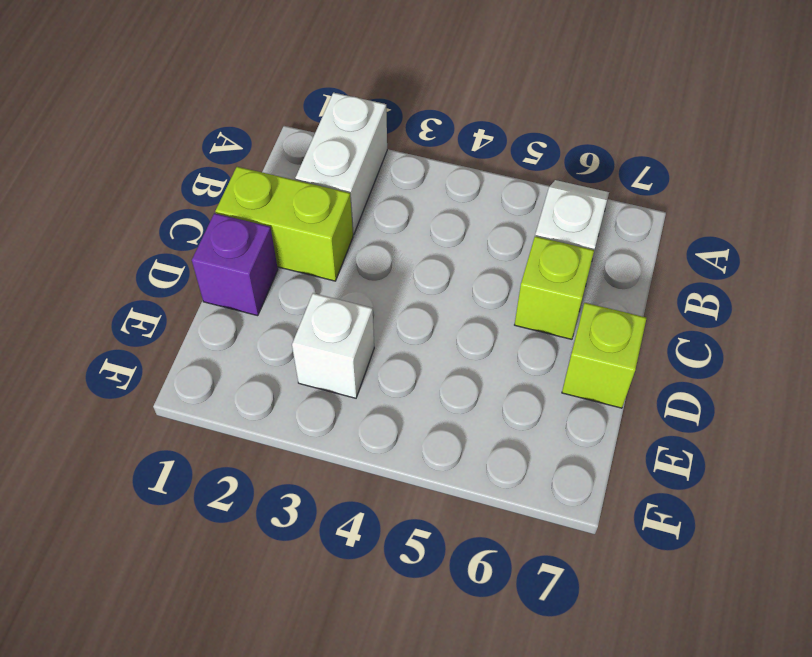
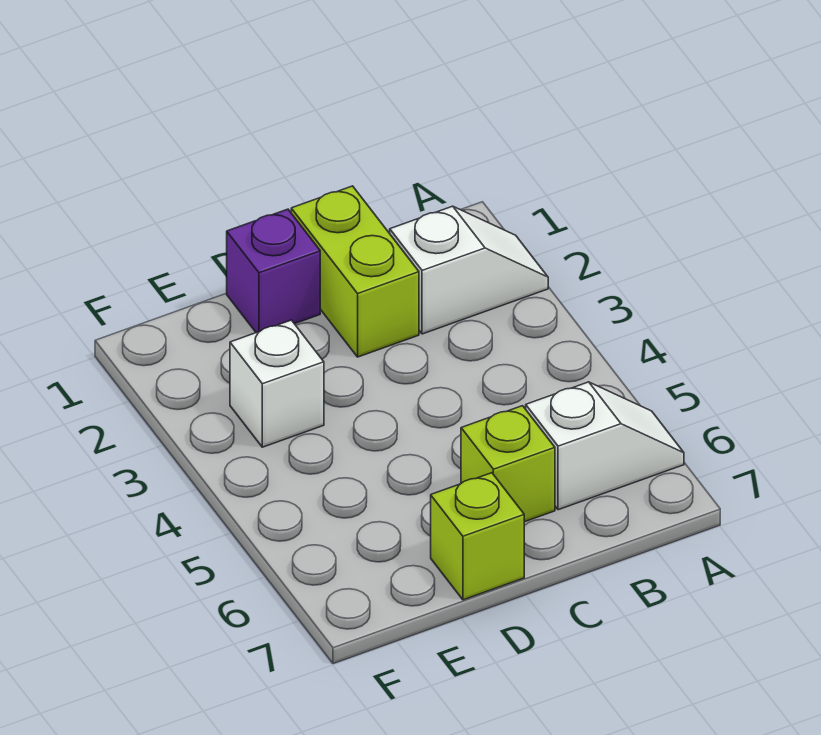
white 1x2 brick [295,93,387,234] -> white 1x2 slope [390,206,548,334]

